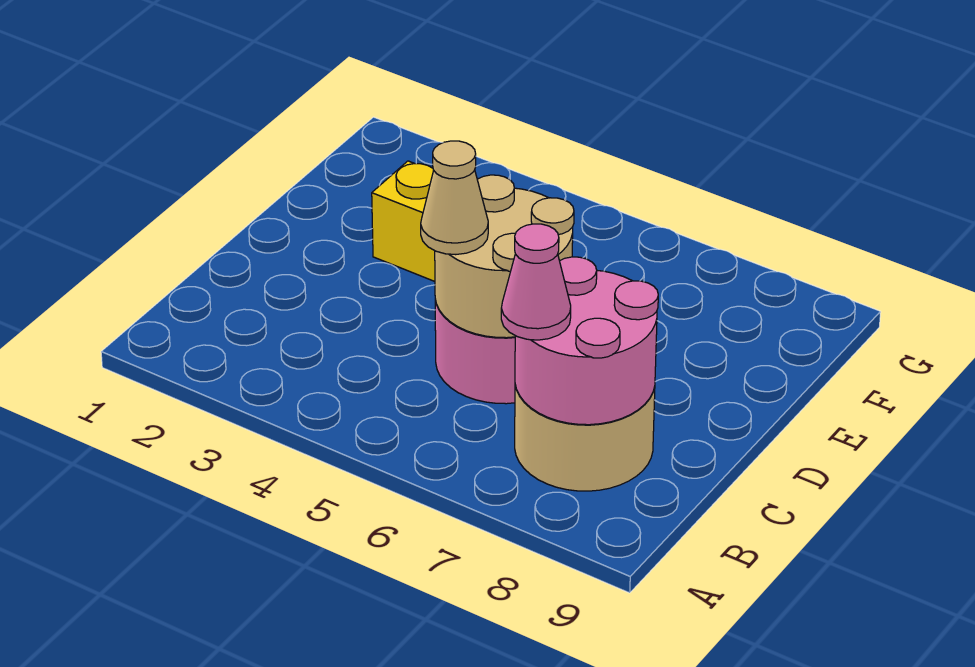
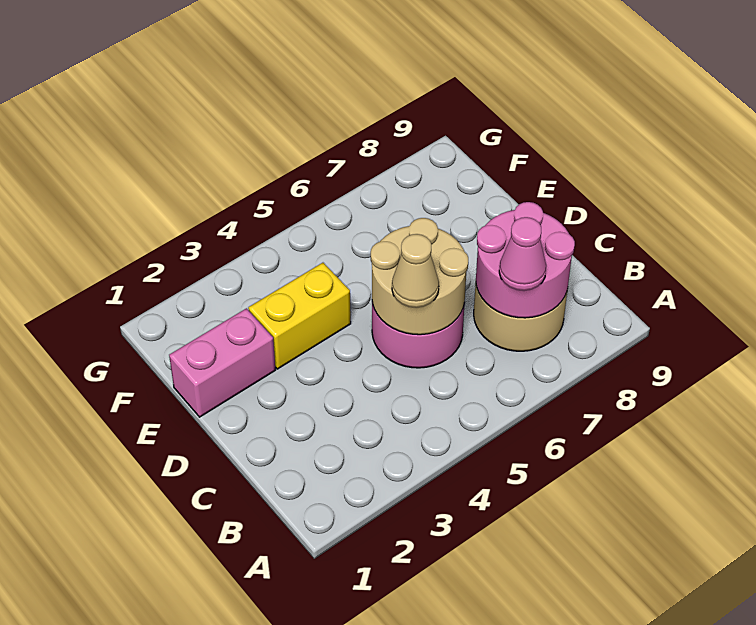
none -> pink 1x2 brick [169,308,275,417]

